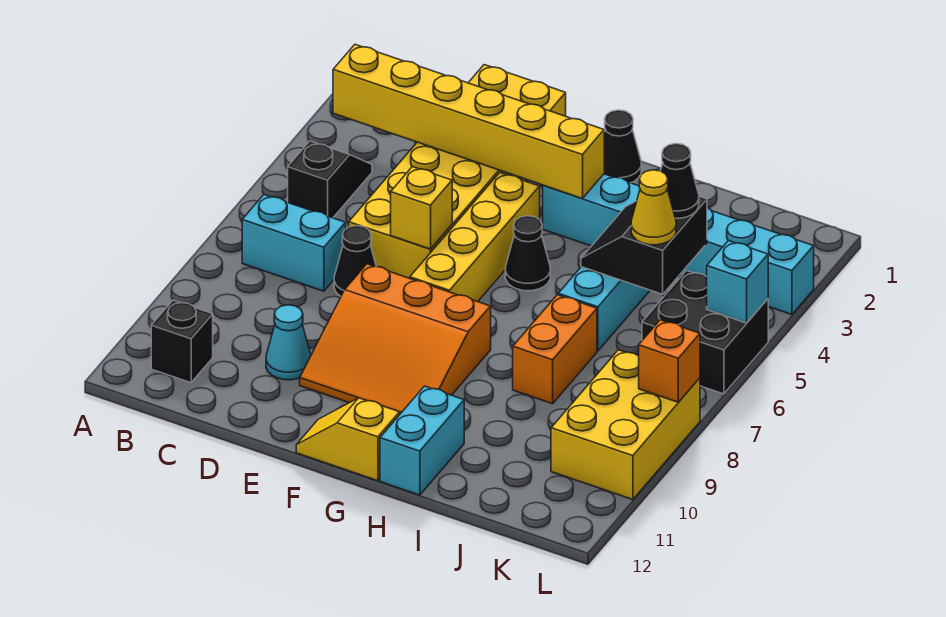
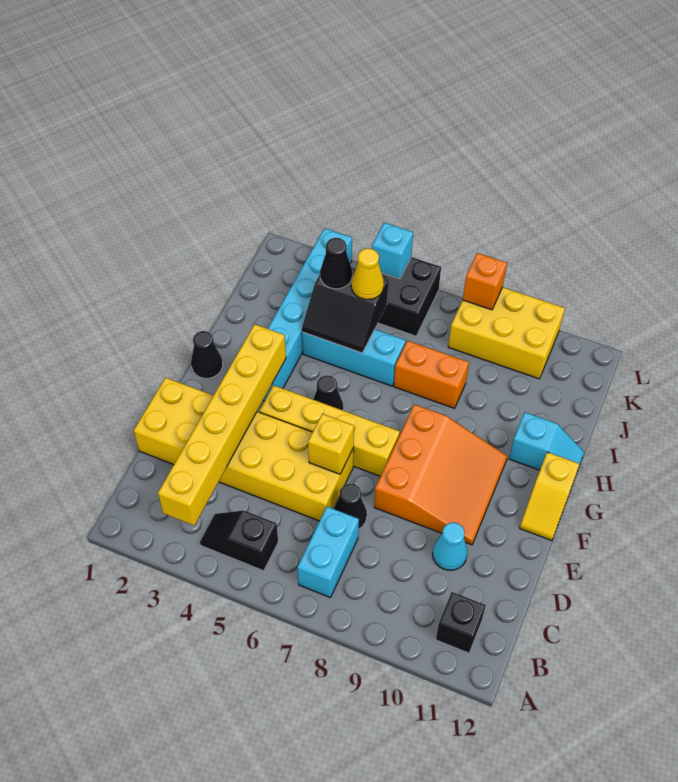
cyan 1x2 brick [380,386,464,495] -> cyan 1x2 slope [509,412,584,471]

